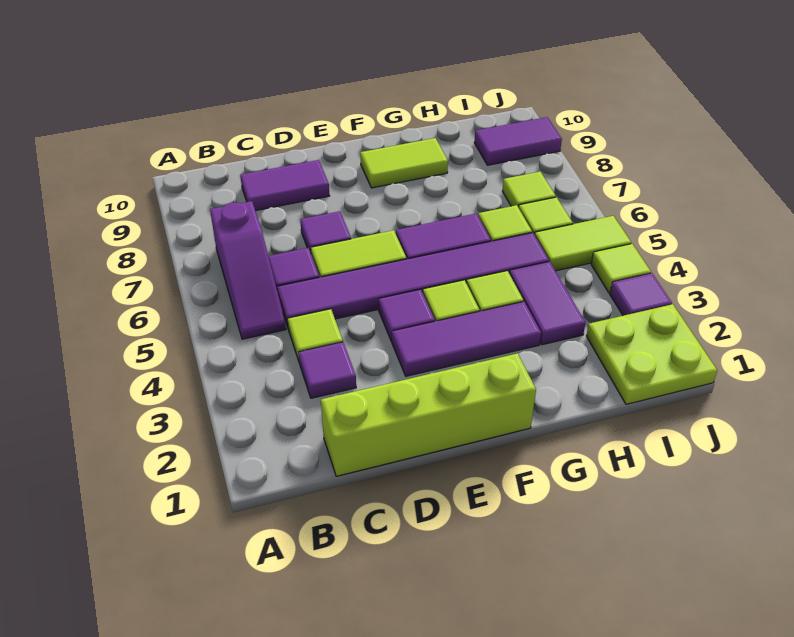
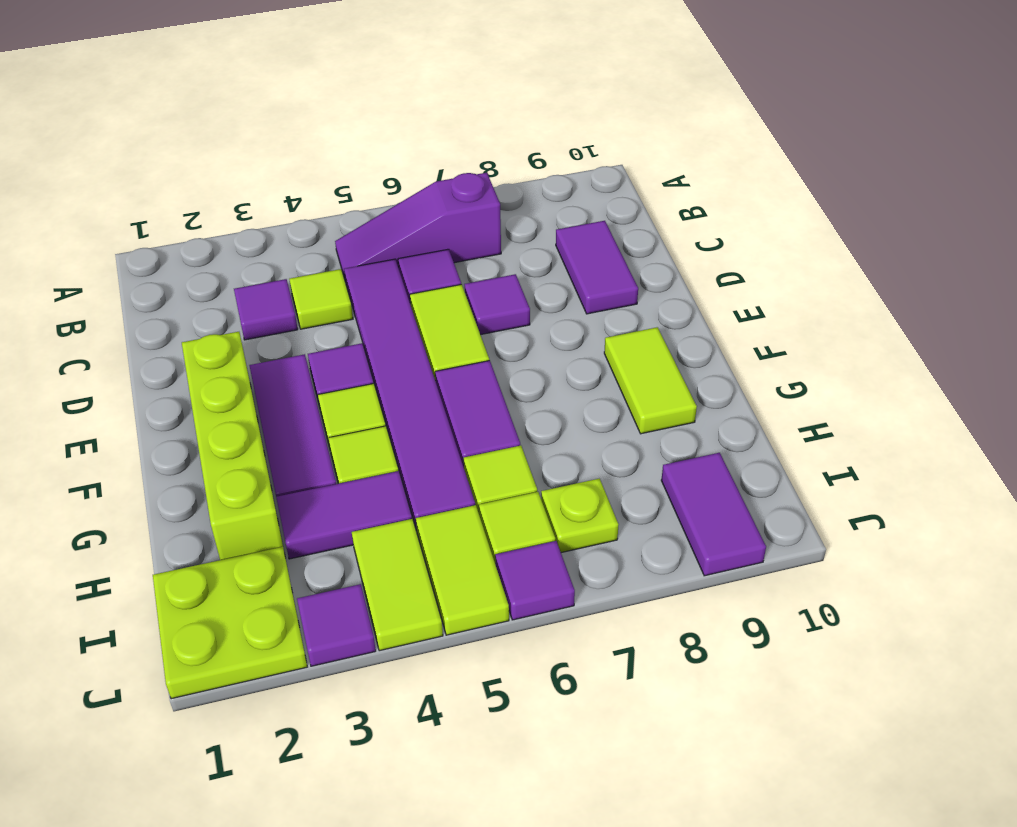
lime 1x4 brick [321,353,536,476] -> lime 1x4 brick moved to [182,332,283,560]
lime 1x1 tile [503,172,556,208] -> lime 1x1 plate [541,479,619,553]
lime 1x1 tile [591,244,651,293] -> lime 1x2 tile [352,519,443,651]
none -> purple 1x1 tile [495,541,575,620]

